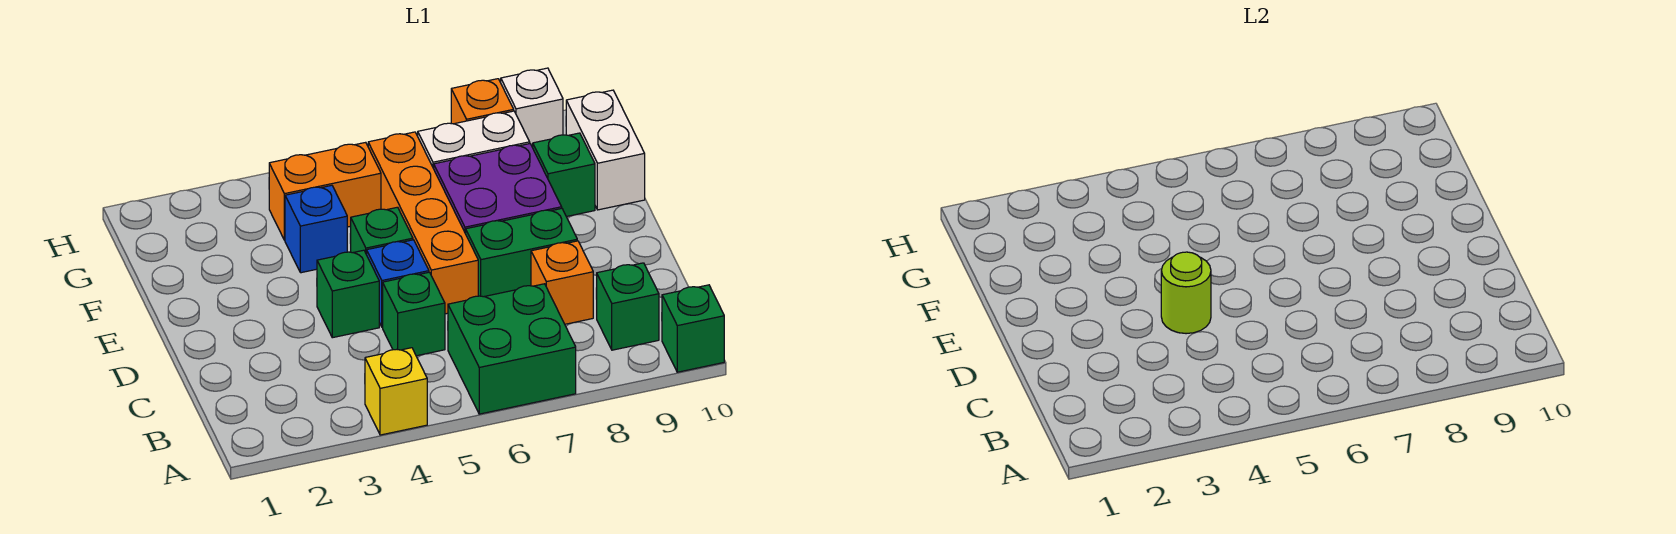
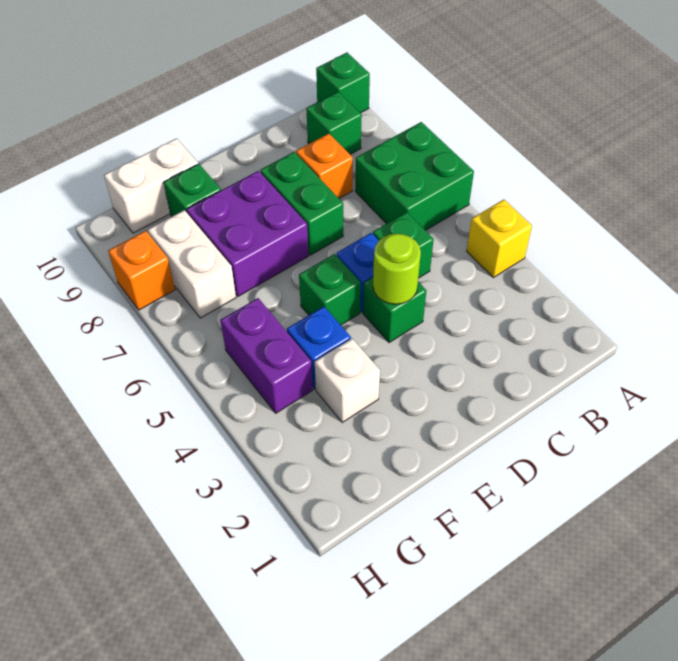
orange 1x4 brick [368,132,478,314] -> none
orange 1x2 brick [269,142,381,240] -> purple 1x2 brick [220,298,313,413]
white 1x1 brick [501,68,563,147] -> white 1x1 brick moved to [315,339,380,422]

